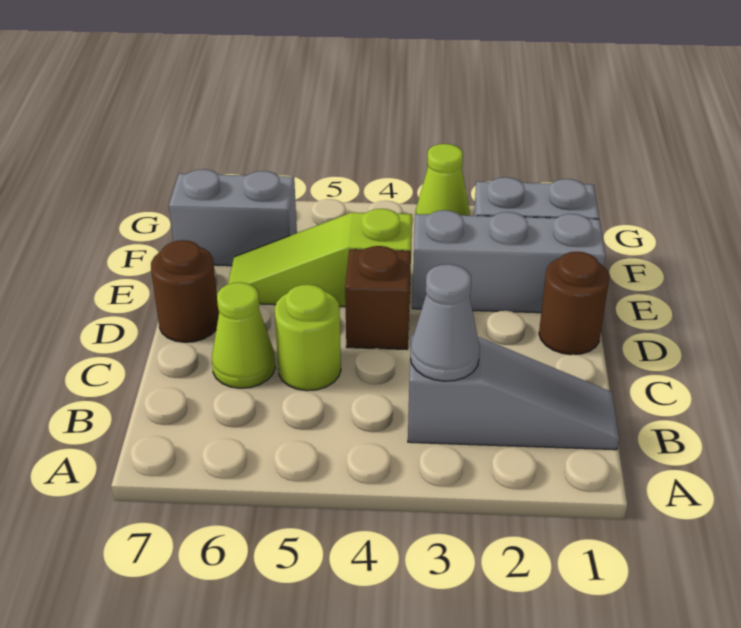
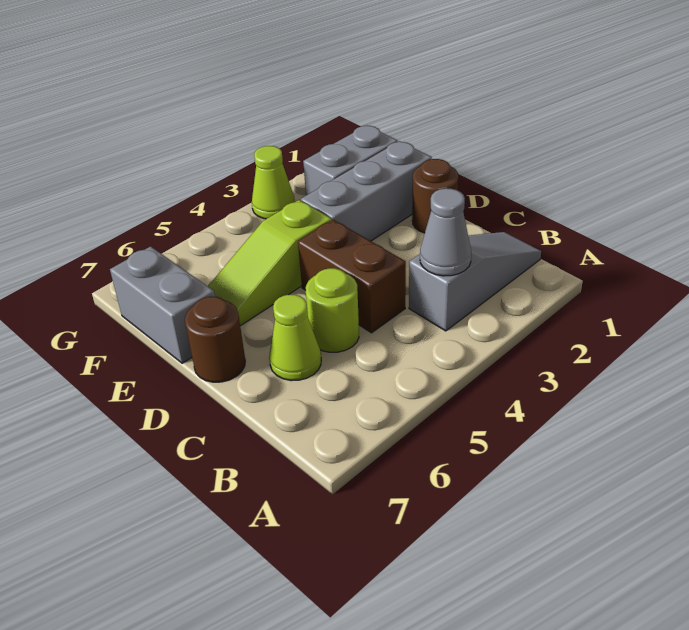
brown 1x1 brick [345,246,411,349] -> brown 1x2 brick [298,220,406,333]
grey 1x2 brick [169,169,297,266] -> grey 1x2 brick turned to [110,246,215,363]

